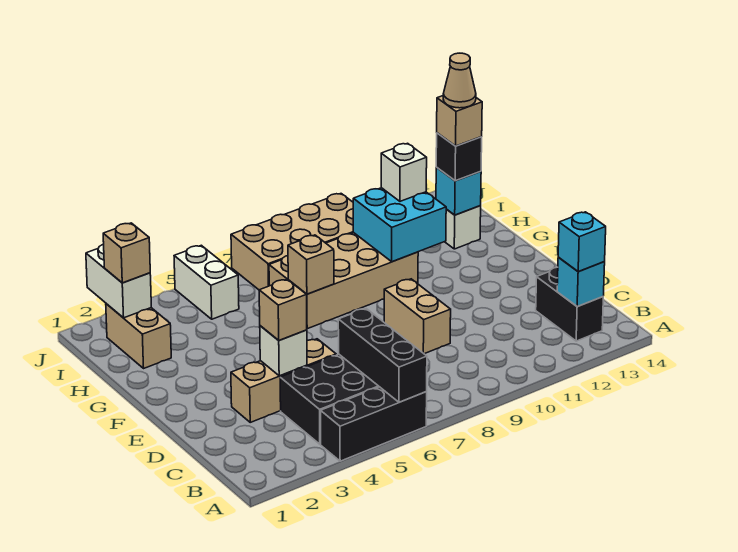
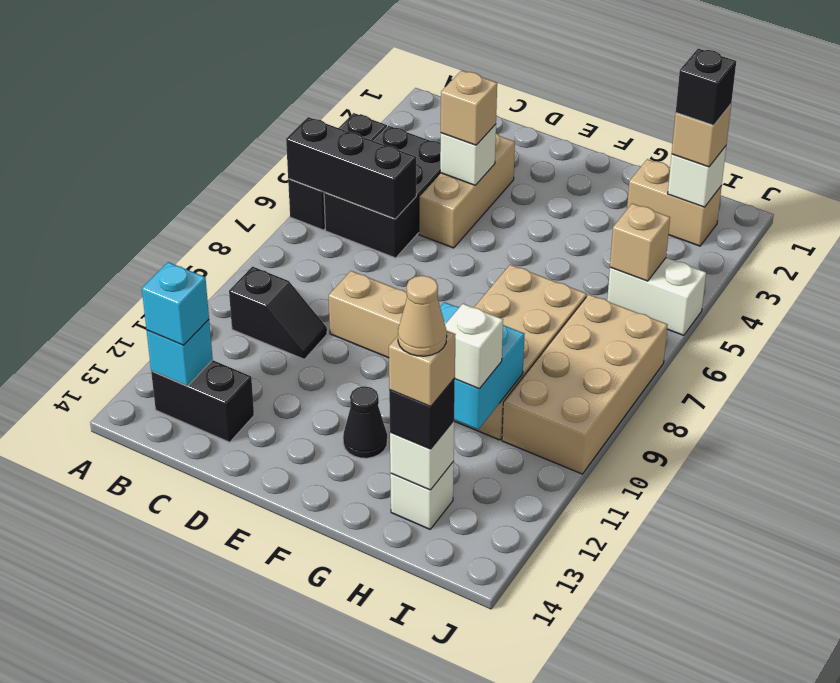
none -> black 1x2 slope [229,267,327,359]
none -> black 1x1 cone [343,386,387,458]
tan 1x1 brick [288,235,334,294] -> tan 1x1 brick moved to [610,204,670,281]
cyan 1x1 brick [436,168,481,215] -> white 1x1 brick [390,421,454,490]
white 1x2 brick [86,244,151,318] -> white 1x1 brick [668,146,726,207]
none -> black 1x1 brick [676,49,736,125]

